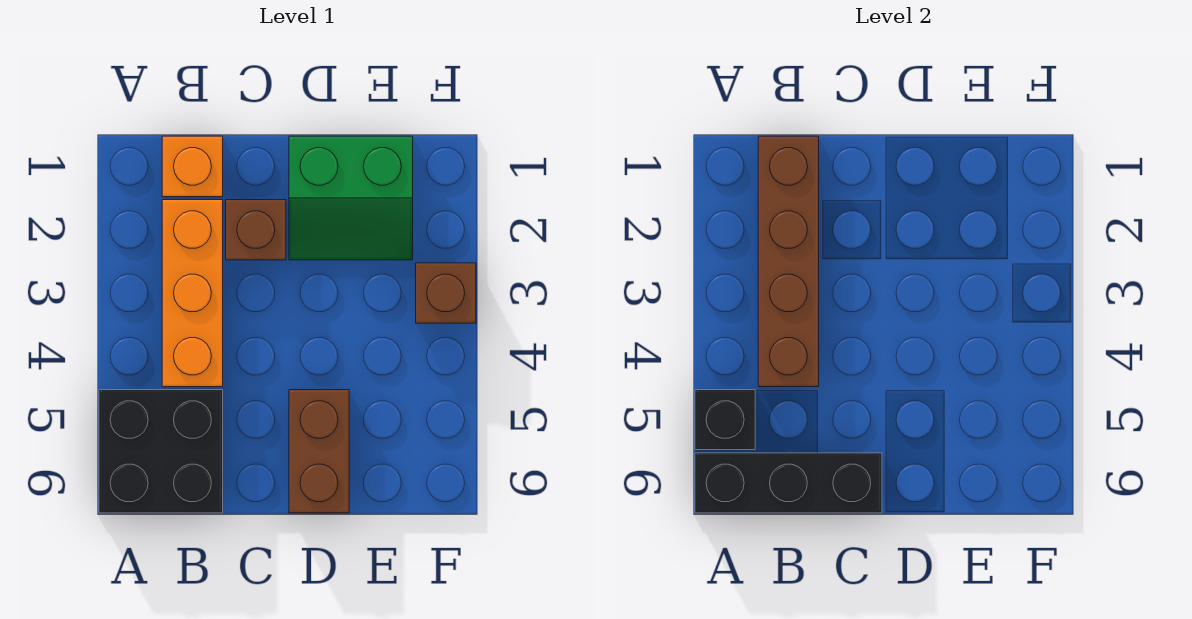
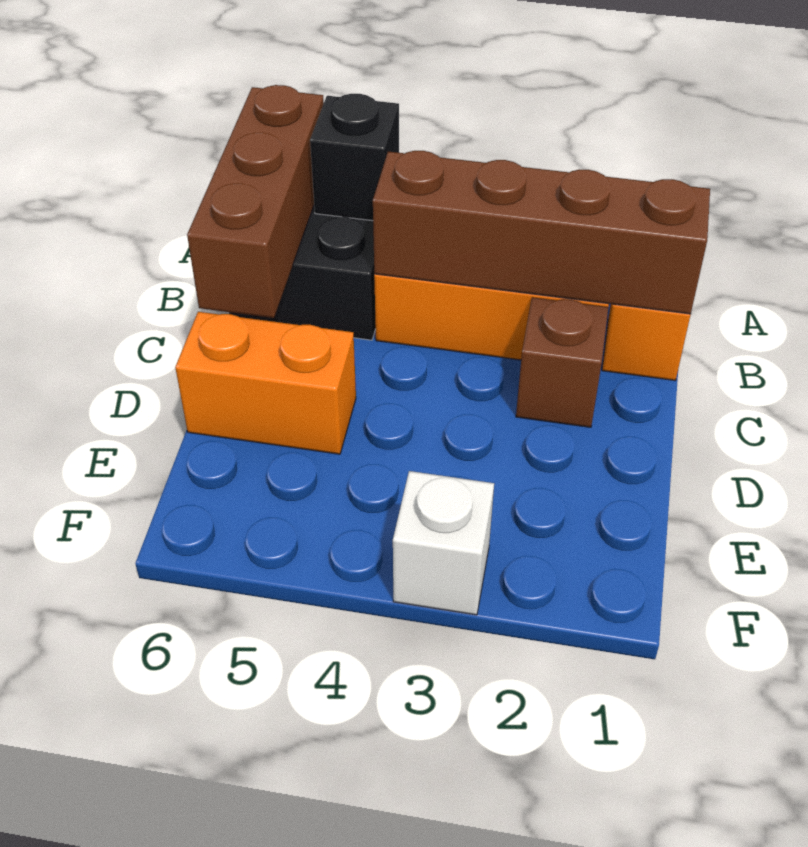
black 1x3 brick [695,453,882,513] -> brown 1x3 brick [187,85,324,318]
green 2x2 slope [289,136,413,260] -> none
brown 1x2 brick [289,390,349,513] -> orange 1x2 brick [175,312,356,454]
brown 1x1 brick [416,263,476,323] -> white 1x1 brick [393,471,494,615]

